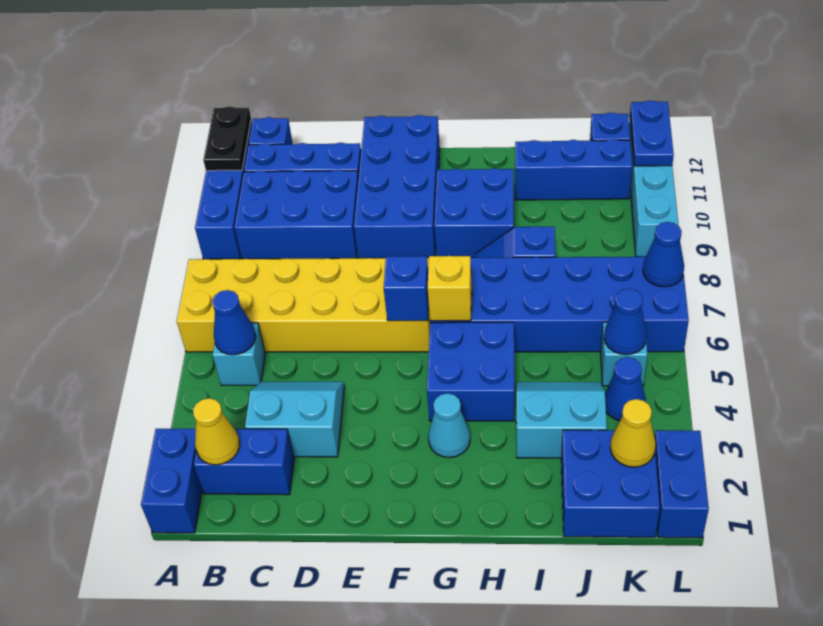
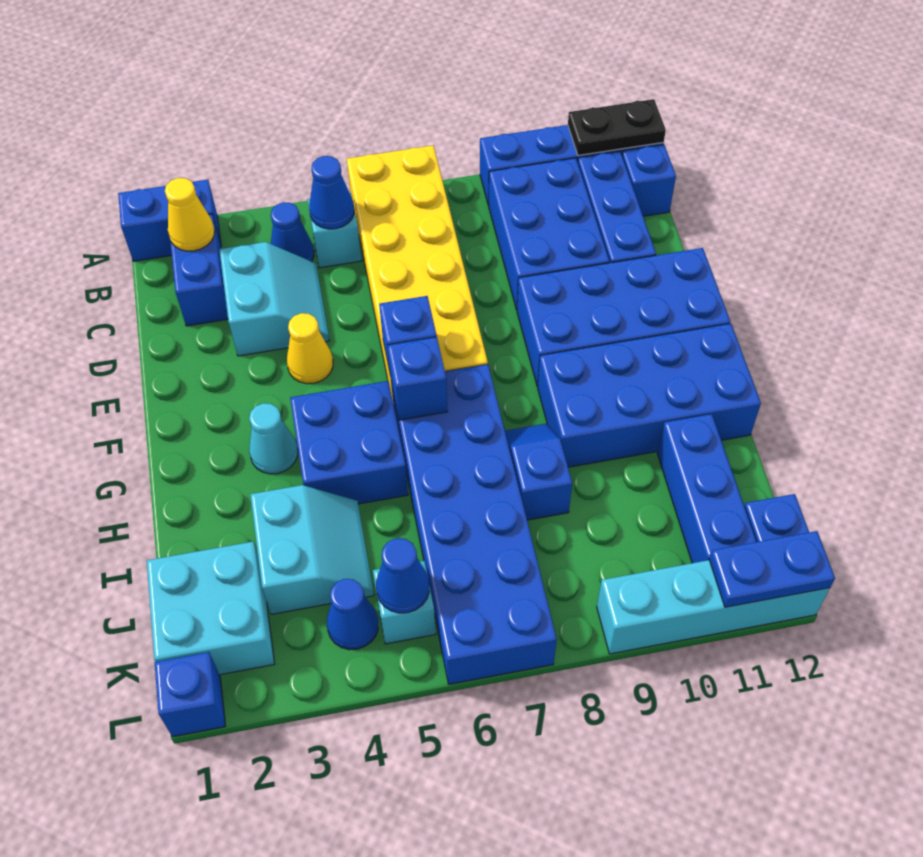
yellow 1x1 brick [428,256,472,321] -> blue 1x1 brick [387,337,448,420]
blue 2x2 brick [434,168,514,258] -> blue 2x4 brick [538,324,761,467]
blue 2x2 brick [561,430,660,537] -> cyan 2x2 brick [147,542,275,675]
yellow 1x1 cone [610,399,656,467] -> yellow 1x1 cone moved to [287,313,333,384]
blue 1x2 brick [655,430,709,538] -> blue 1x1 brick [155,652,225,737]
blue 1x1 cone [643,222,684,287] -> blue 1x1 cone moved to [271,202,314,262]

